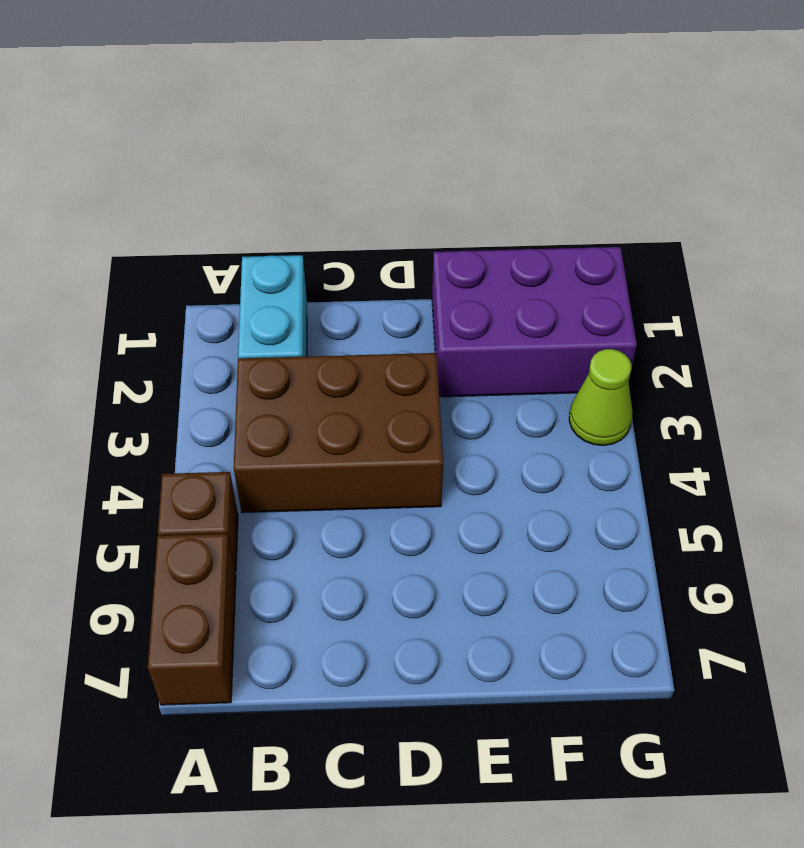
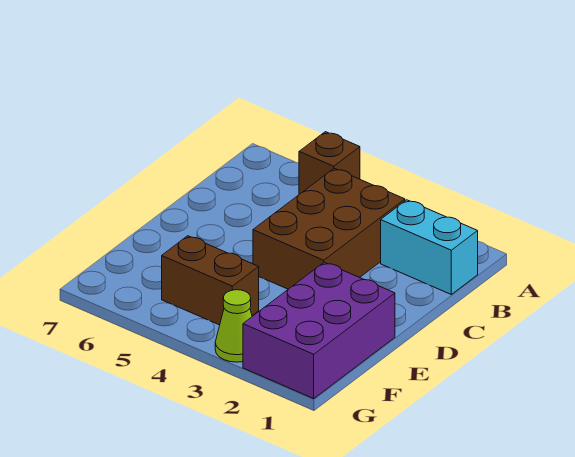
brown 1x2 brick [148,534,236,705] -> brown 1x2 brick moved to [162,236,259,325]

